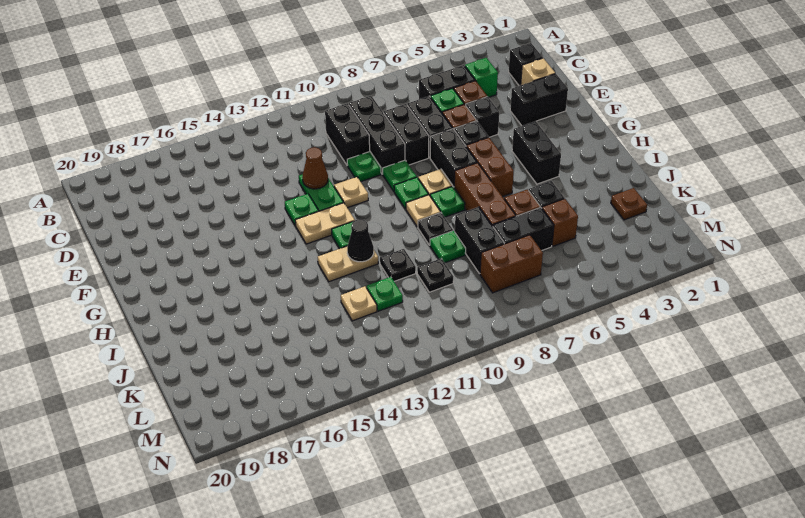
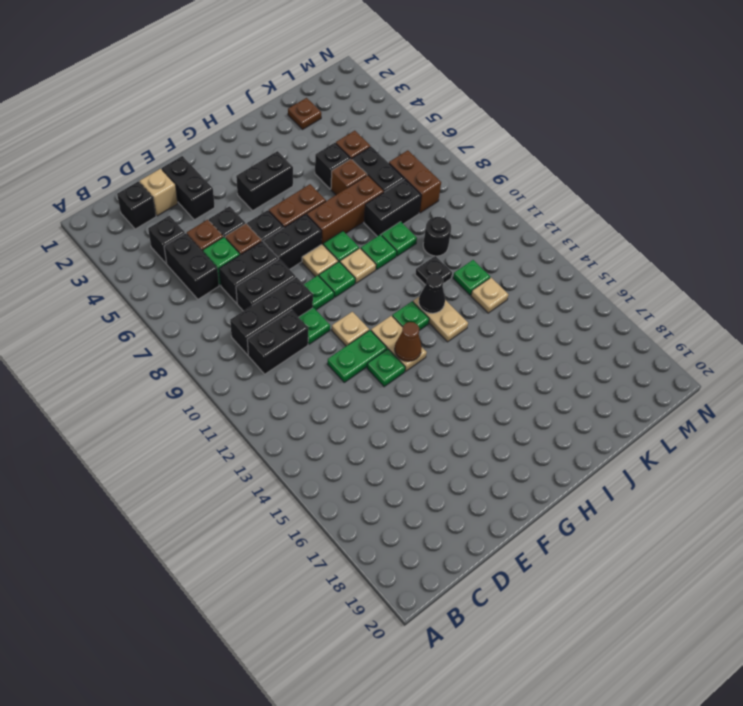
green 1x1 brick [465,58,498,97] -> black 1x1 brick [148,216,185,264]
brown 1x1 cone [302,147,328,189] -> brown 1x1 cone moved to [395,322,422,361]
black 1x1 plate [418,213,453,245] -> green 1x1 plate [361,235,397,269]
black 1x1 plate [417,259,453,292] -> black 1x1 round brick [423,217,451,256]

